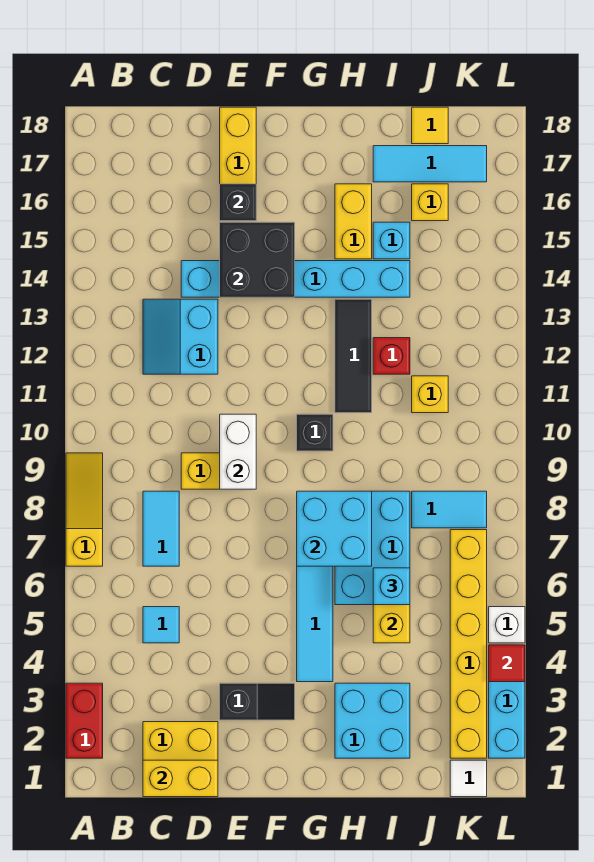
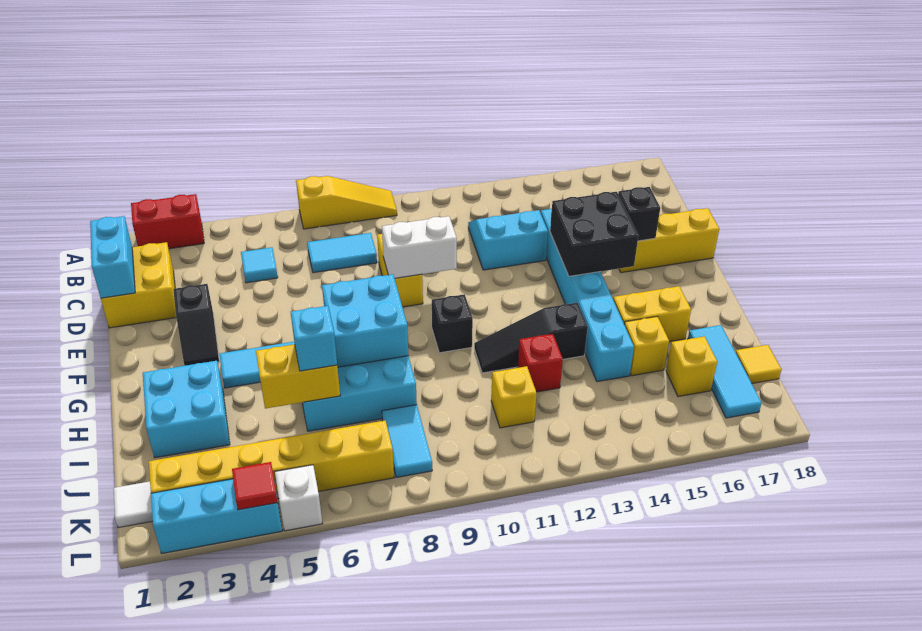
yellow 1x2 brick [143,760,218,797] -> cyan 1x2 brick [90,216,135,298]
black 1x3 tile [335,299,372,413] -> black 1x3 slope [474,303,588,373]
cyan 1x1 brick [373,222,410,259] -> yellow 1x1 brick [624,316,669,376]

